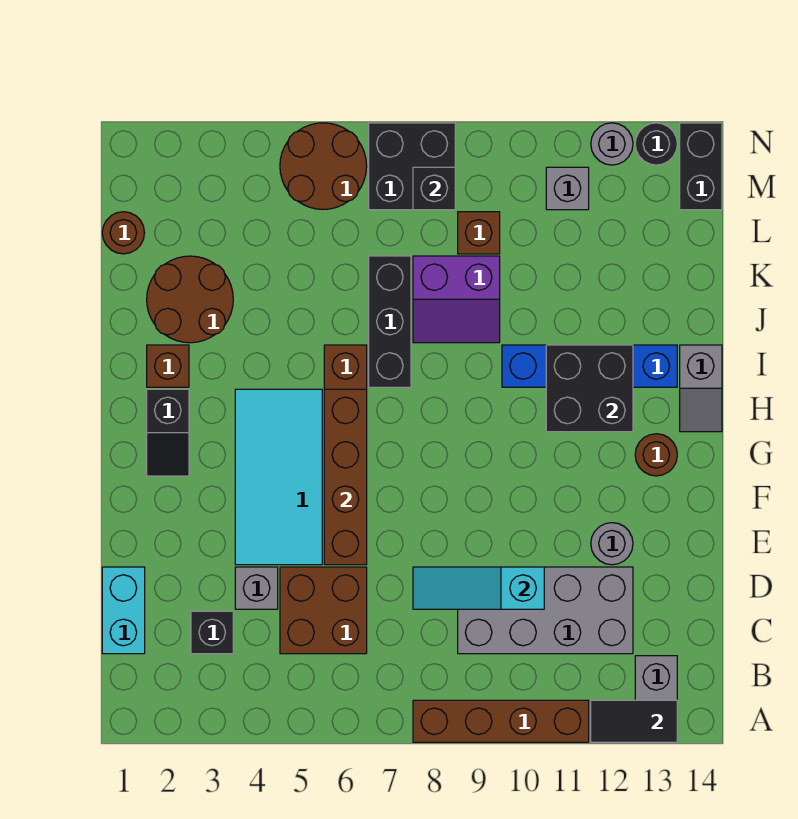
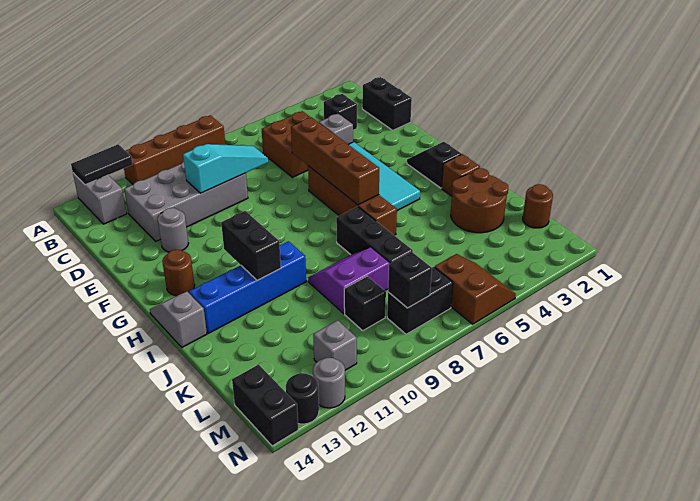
cyan 1x2 brick [102,567,145,654] -> black 1x2 brick [362,77,412,130]
black 2x2 brick [546,345,633,432] -> black 1x2 brick [221,211,281,280]
brown 1x1 brick [458,212,500,254] -> black 1x1 brick [344,276,386,330]
brown 2x2 round brick [280,123,367,210] -> brown 2x2 slope [435,254,516,324]
black 2x2 brick [369,123,455,210] -> black 1x2 brick [387,267,453,334]

